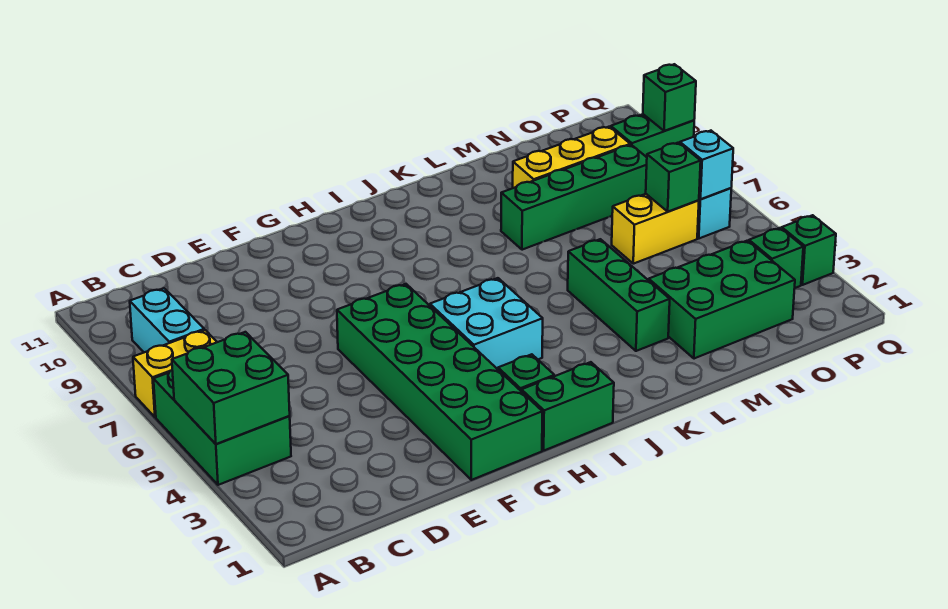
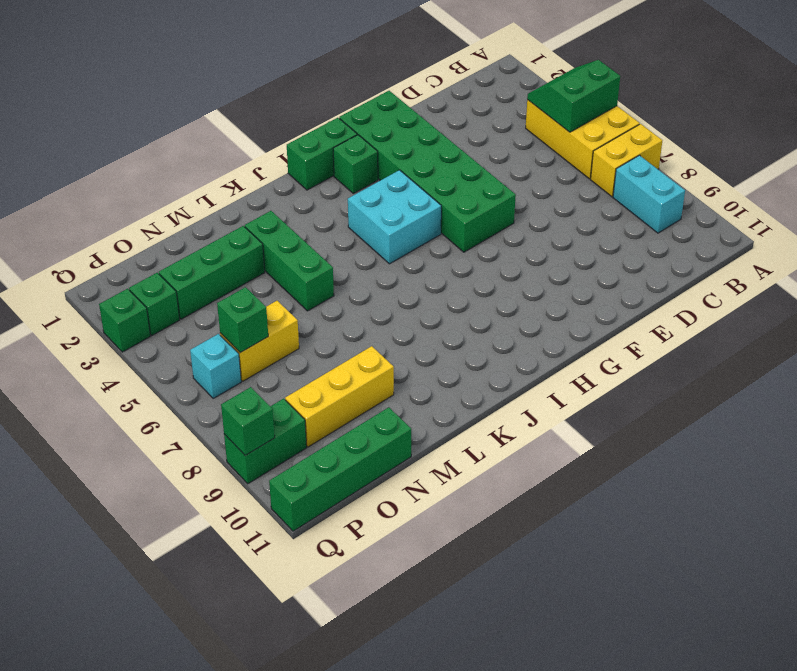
green 2x3 brick [153,370,291,485] -> yellow 2x3 brick [526,100,640,179]
green 2x2 brick [172,332,290,444] -> green 2x2 slope [527,60,620,132]
green 1x4 brick [501,145,647,250] -> green 1x4 brick moved to [269,407,411,531]
green 2x3 brick [649,241,795,359] -> green 1x3 brick [159,226,265,319]
cyan 1x1 brick [680,131,733,199] -> none

